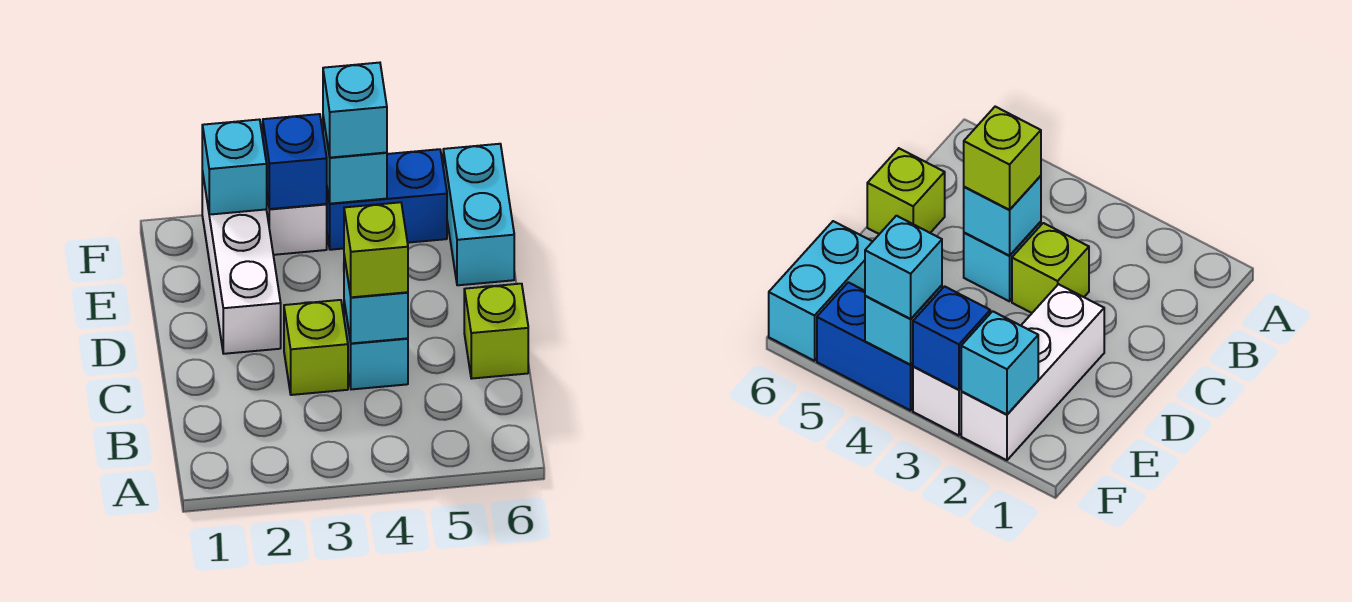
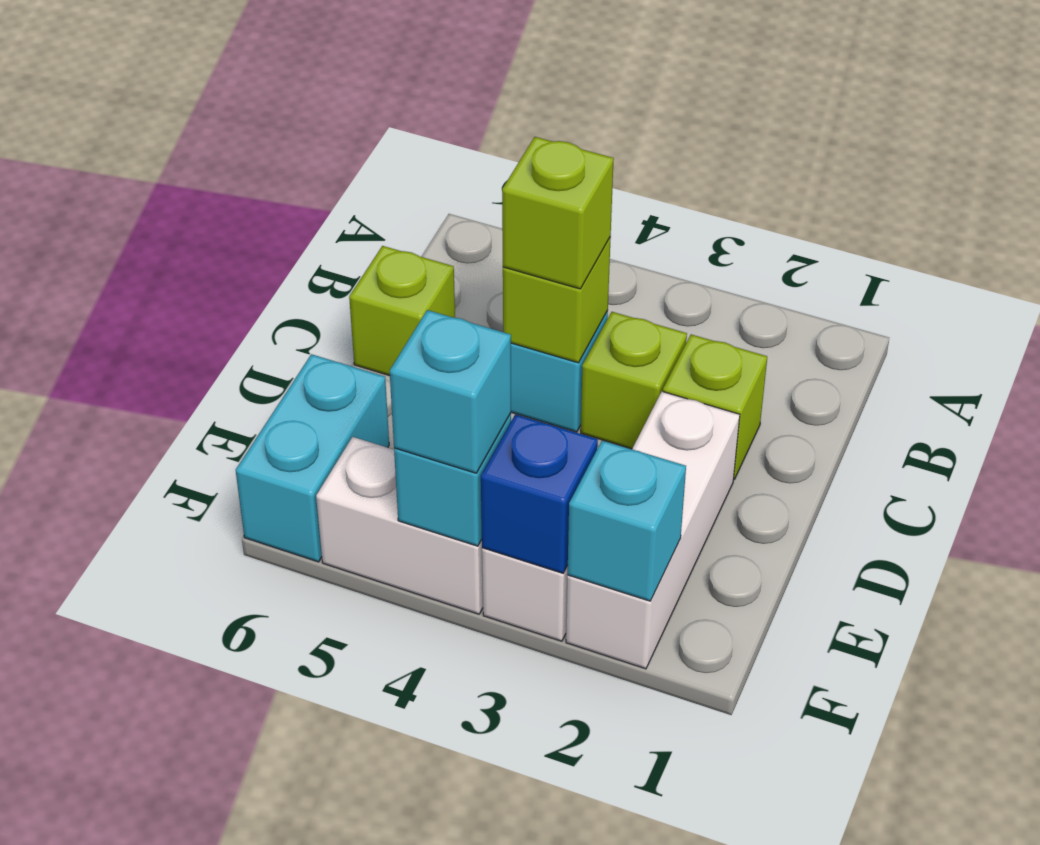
none -> lime 1x1 brick [663,334,767,480]
cyan 1x1 brick [344,256,408,343] -> lime 1x1 brick [503,237,611,363]
blue 1x2 brick [327,149,447,250] -> white 1x2 brick [316,437,483,614]

